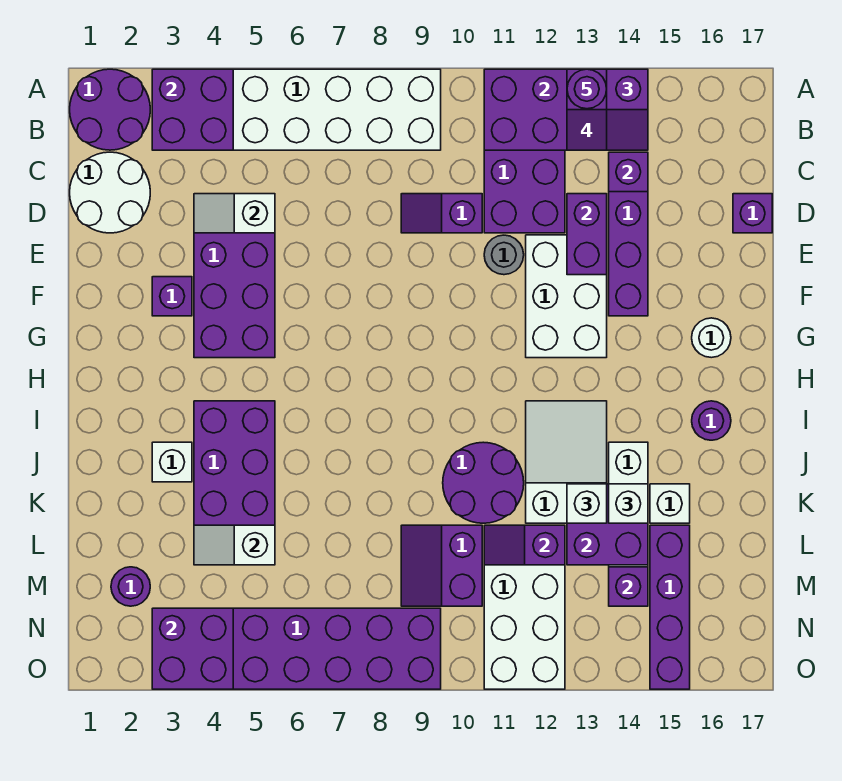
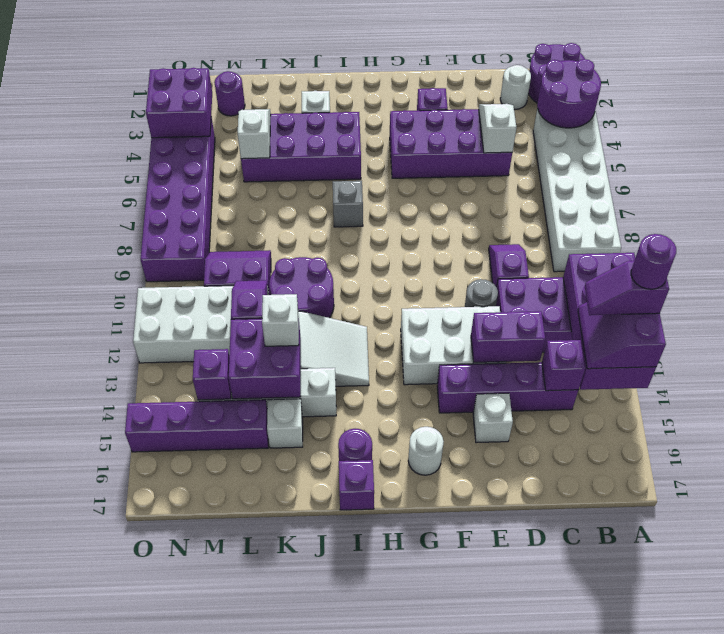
purple 2x2 brick [152,69,233,150] -> purple 2x2 round brick [537,59,601,128]
white 2x2 round brick [70,152,150,233] -> white 1x1 round brick [500,65,531,109]
purple 1x1 brick [733,194,772,233] -> purple 1x1 brick moved to [339,460,374,510]
none -> grey 1x1 brick [333,181,363,227]
white 1x1 brick [609,484,648,523] -> white 1x1 brick moved to [473,393,513,443]

